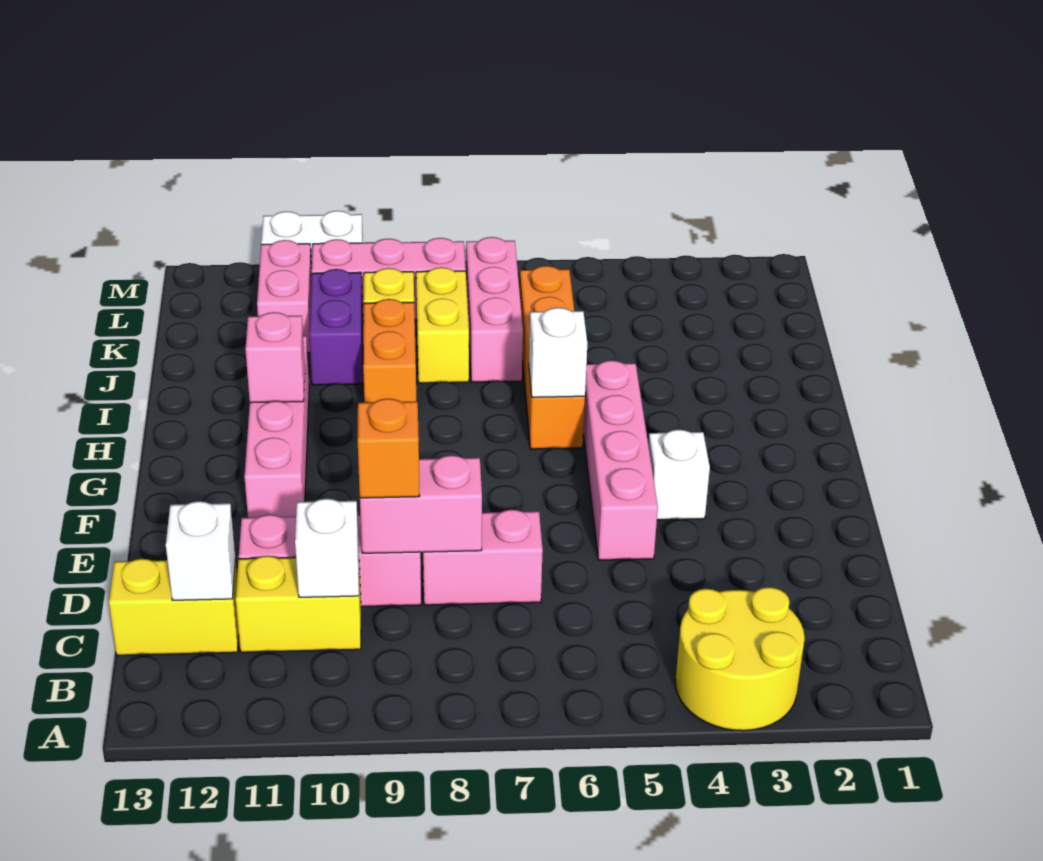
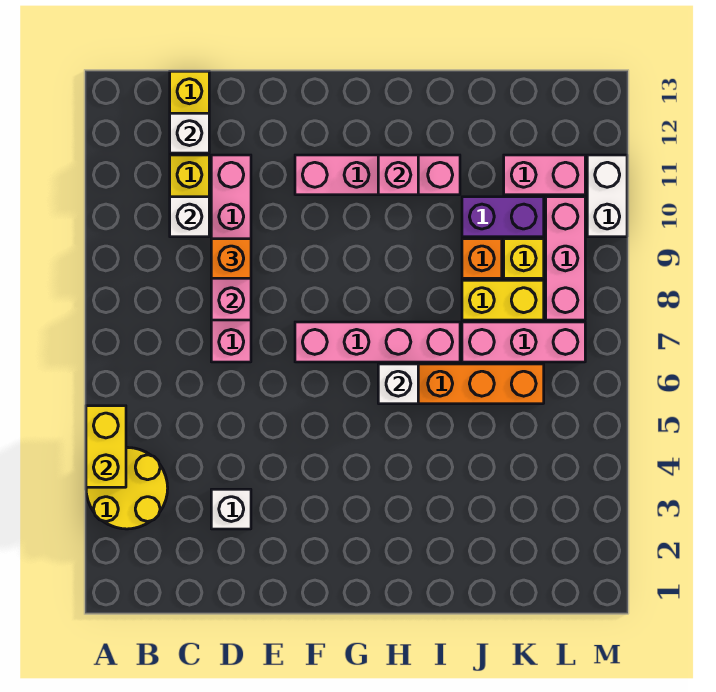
none -> yellow 1x2 brick [86,406,126,487]
pink 1x4 brick [583,360,658,560] -> pink 1x4 brick moved to [295,322,460,362]
white 1x1 brick [648,429,710,520] -> white 1x1 brick moved to [211,489,251,529]
orange 1x2 brick [363,299,416,402] -> orange 1x1 brick [462,239,502,278]

